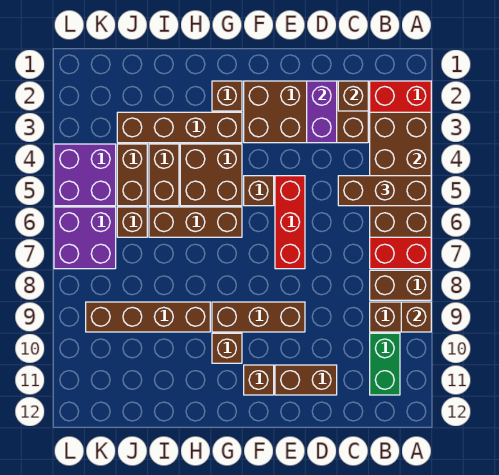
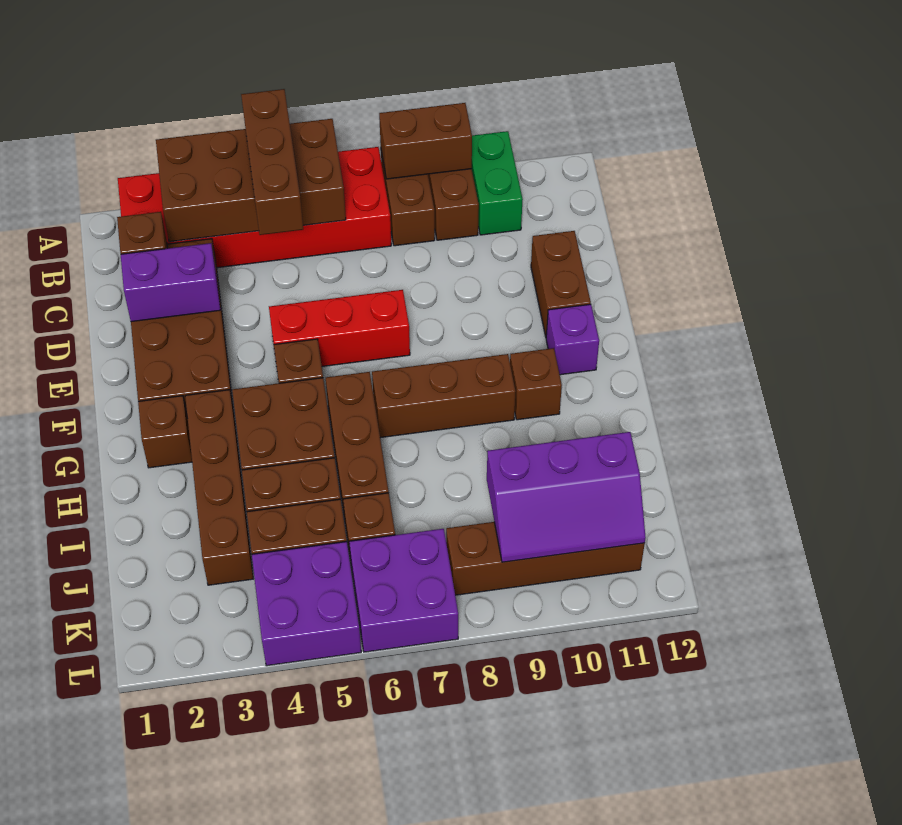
brown 1x1 brick [401,302,431,332] -> brown 1x2 brick [379,103,472,179]
green 1x2 brick [370,333,400,395] -> green 1x2 brick turned to [472,131,523,235]
brown 1x3 brick [212,302,305,332] -> brown 1x3 brick turned to [372,354,515,438]
brown 1x1 brick [244,365,274,395] -> purple 1x1 brick [546,304,599,375]
brown 1x4 brick [86,302,210,332] -> brown 1x4 brick turned to [446,522,645,595]
none -> purple 2x3 slope [487,432,646,562]

